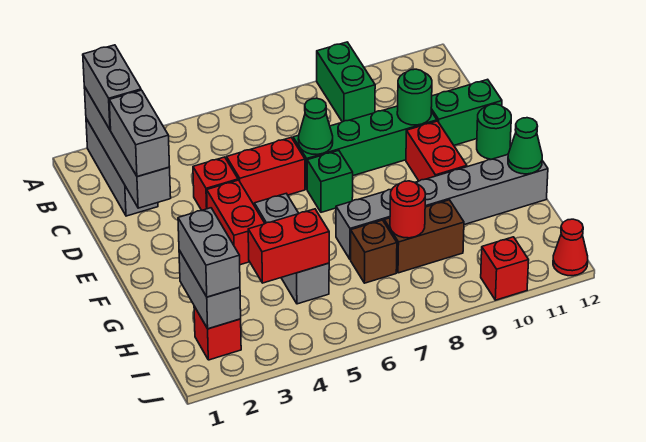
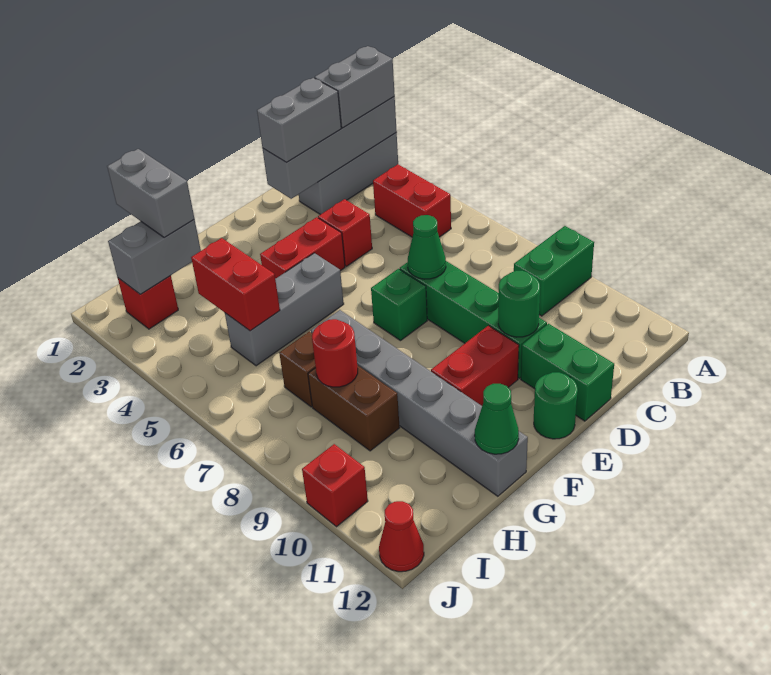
red 1x2 brick [227,138,305,205] -> red 1x2 brick moved to [373,164,451,237]
grey 1x2 brick [178,208,240,297] -> grey 1x2 brick turned to [107,149,194,238]

